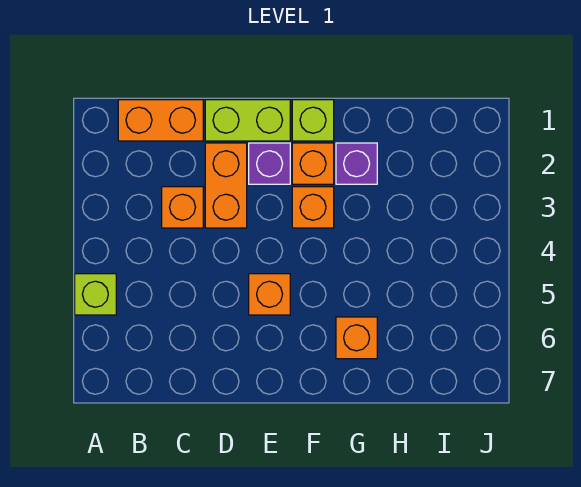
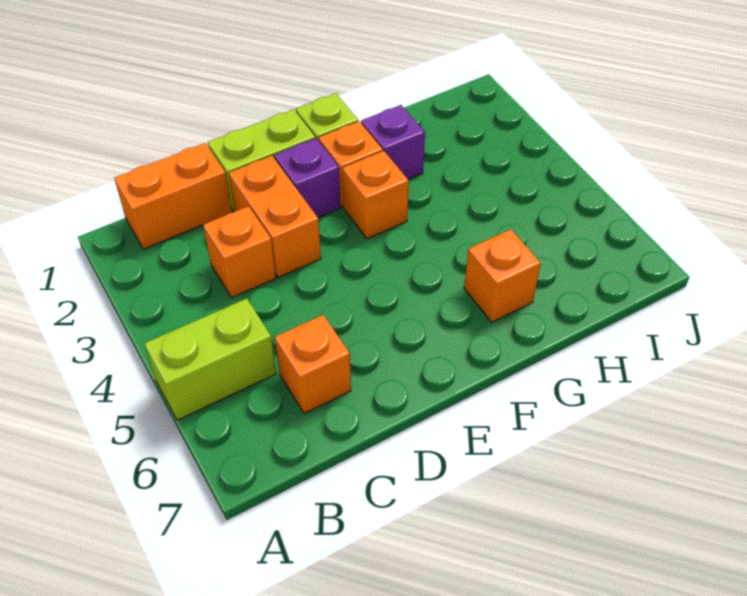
lime 1x1 brick [75,274,116,315] -> lime 1x2 brick [144,298,276,420]
orange 1x1 brick [249,274,290,315] -> orange 1x1 brick moved to [275,315,351,414]

